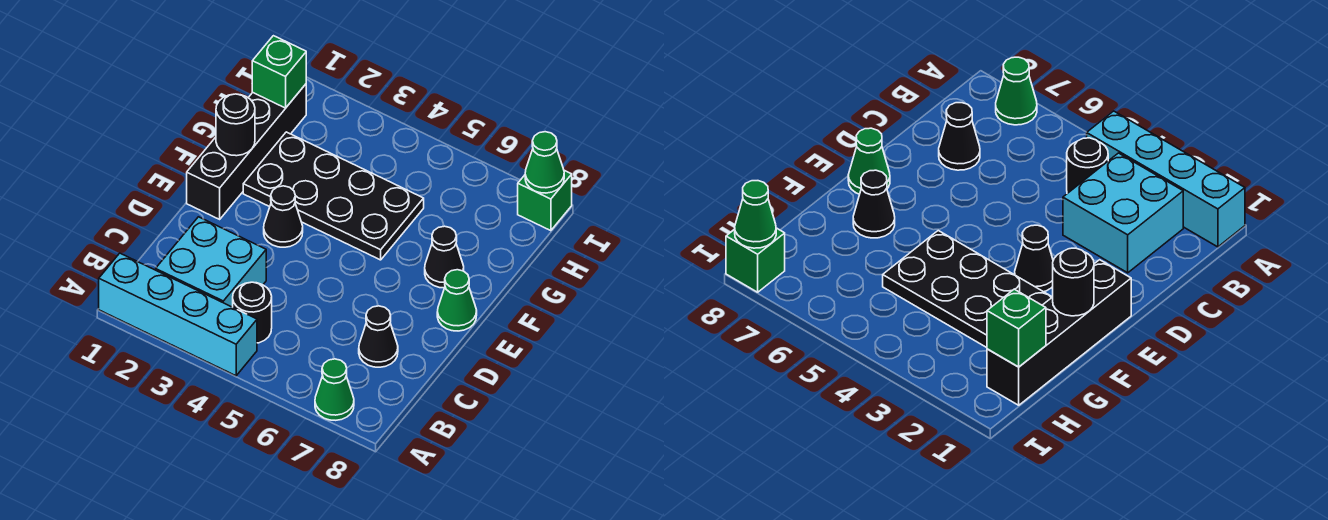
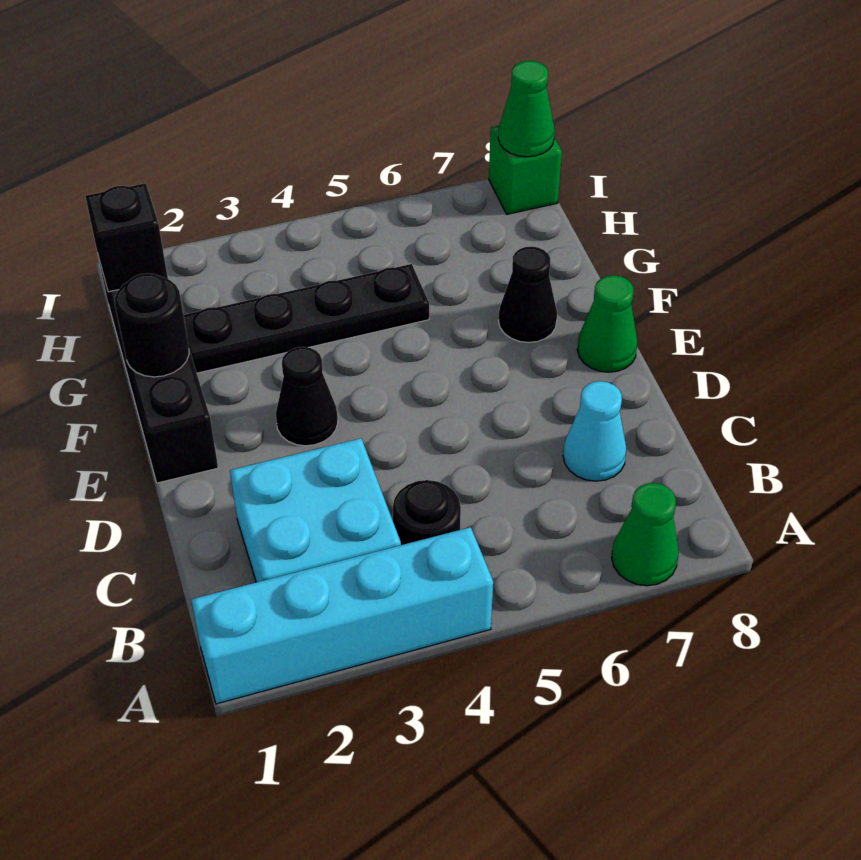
black 1x1 cone [359,306,398,367] -> cyan 1x1 cone [563,381,627,481]
black 2x4 plate [243,132,424,260] -> black 1x4 plate [183,264,429,373]
green 1x1 brick [252,36,306,108] -> black 1x1 brick [85,183,168,292]

